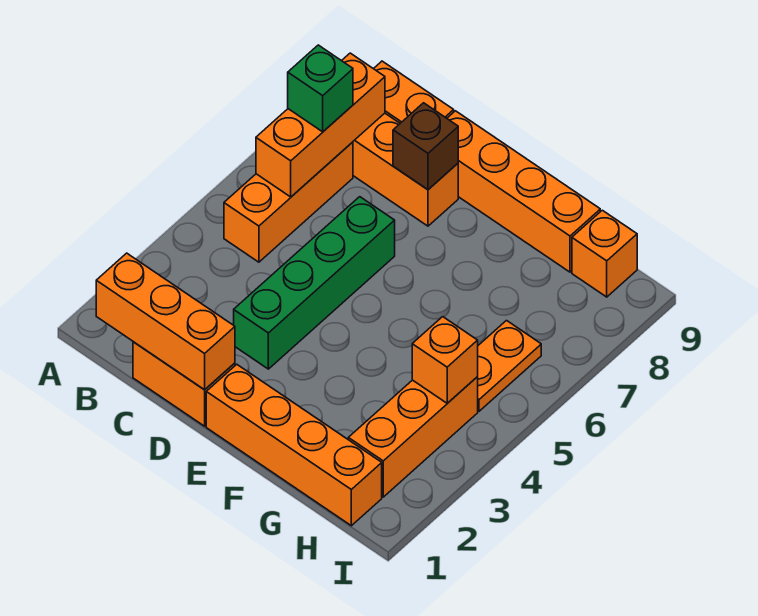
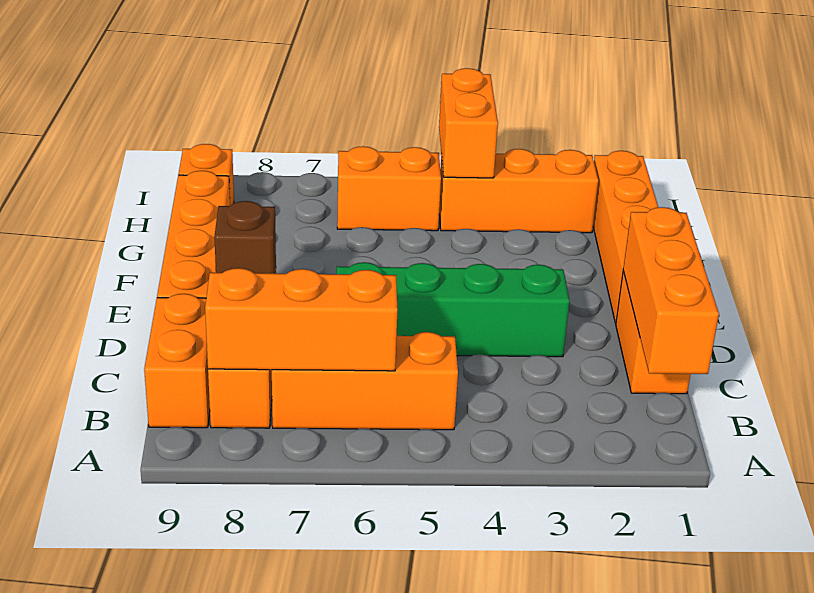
green 1x1 brick [288,45,353,132] -> none
orange 1x1 brick [412,317,478,403] -> orange 1x2 brick [439,68,498,178]
orange 1x2 plate [477,321,541,411] -> orange 1x2 brick [337,146,441,231]

